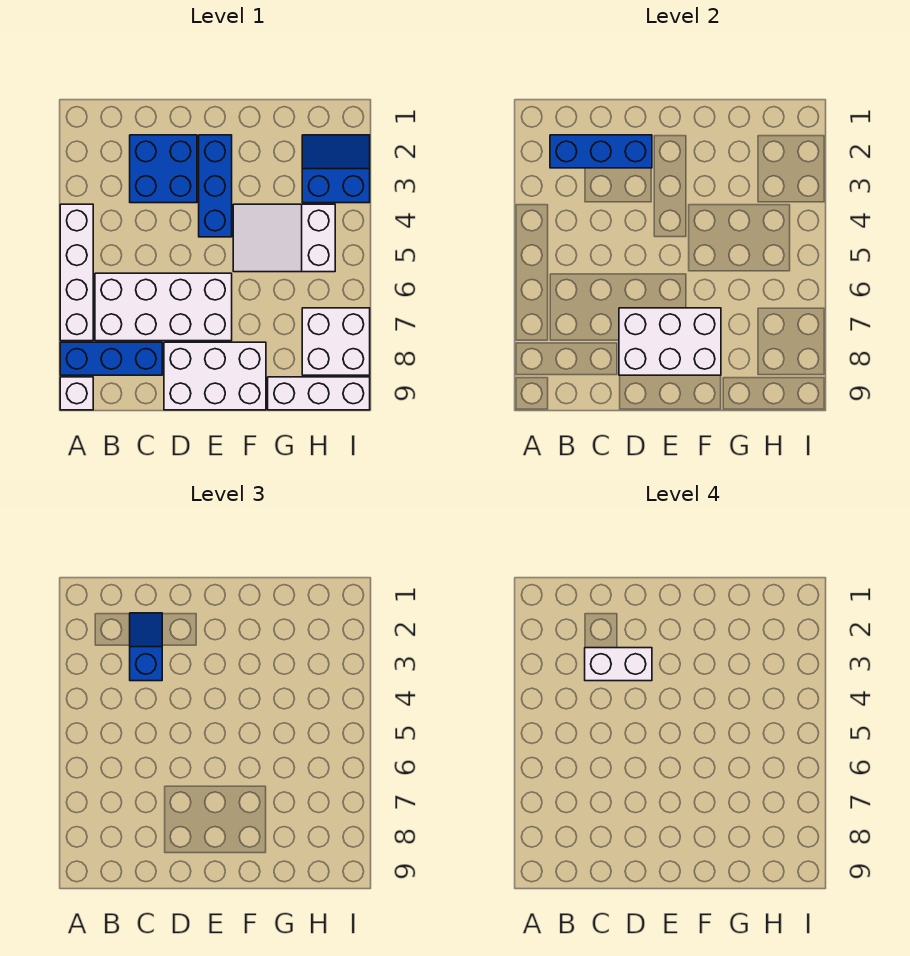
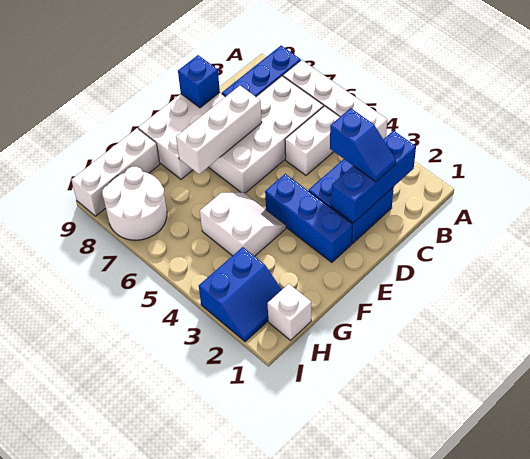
white 1x1 brick [60,377,93,410] -> white 1x1 brick moved to [267,284,311,340]
white 1x2 brick [585,648,652,681] -> white 1x2 brick moved to [285,106,340,175]
white 2x3 brick [619,308,721,375] -> white 1x3 brick [176,86,262,174]
none -> blue 1x1 brick [178,55,220,108]
white 2x3 slope [233,204,335,272] -> white 2x2 slope [200,192,286,256]
white 2x2 brick [302,308,370,375] -> white 2x2 round brick [102,167,167,240]

